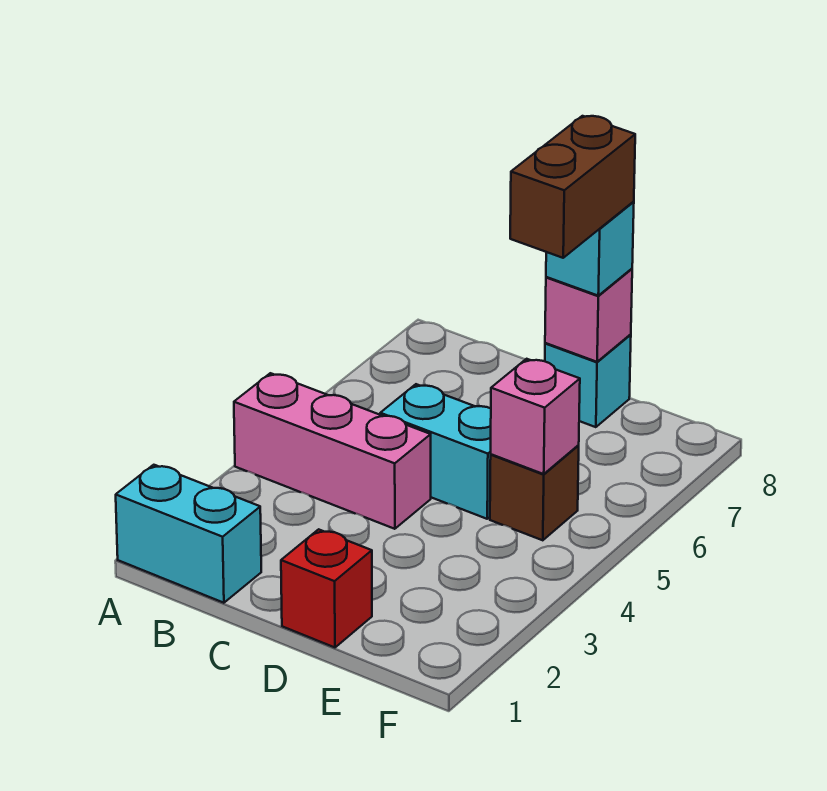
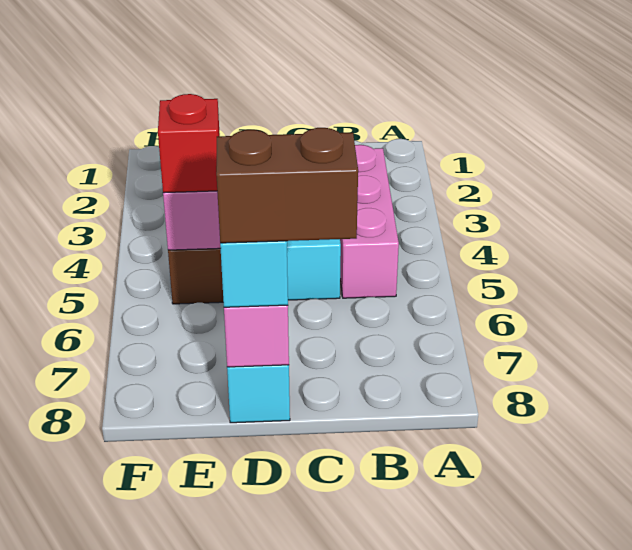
cyan 1x2 brick [116,465,261,603] -> none
pink 1x3 brick [234,373,431,529] -> pink 1x3 brick turned to [340,145,399,298]
red 1x1 brick [281,529,372,647] -> red 1x1 brick moved to [158,94,220,193]
brown 1x2 brick [510,116,635,258] -> brown 1x2 brick turned to [216,128,358,243]

